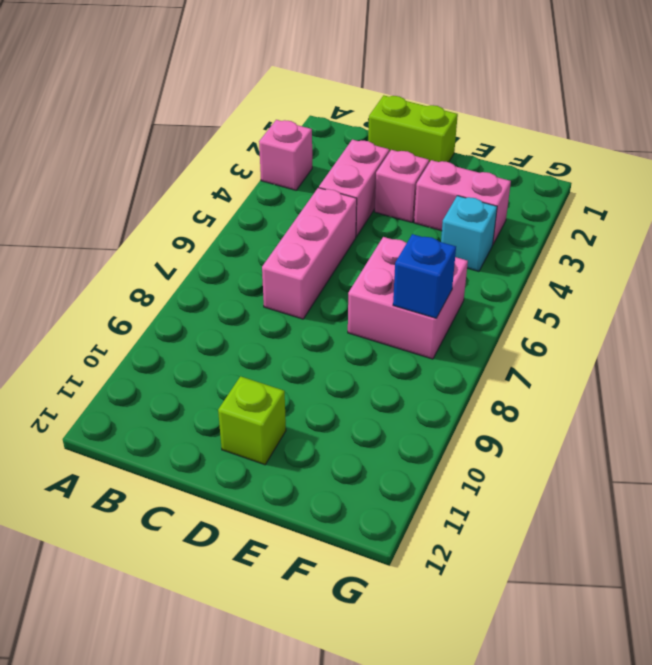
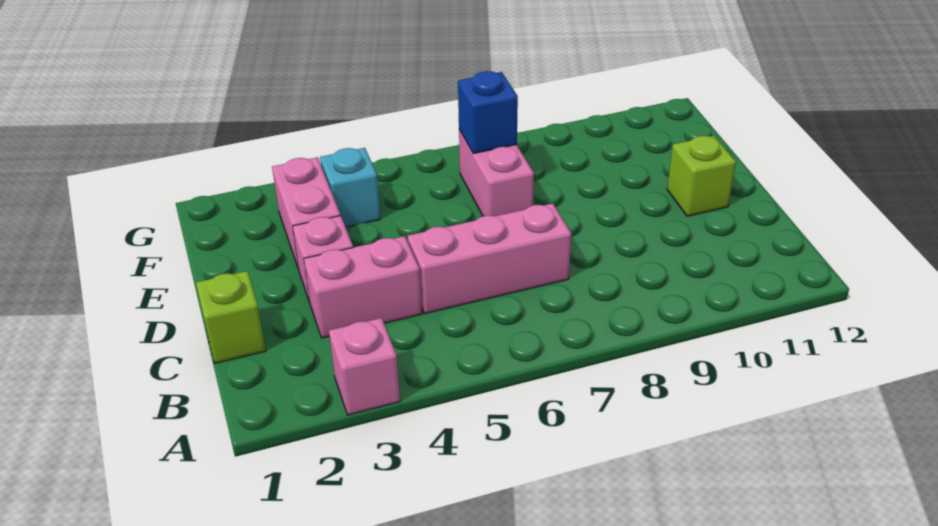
lime 1x2 brick [368,95,458,163] -> lime 1x1 brick [196,271,266,363]
pink 2x2 brick [348,237,468,359] -> pink 1x2 brick [459,130,534,216]

